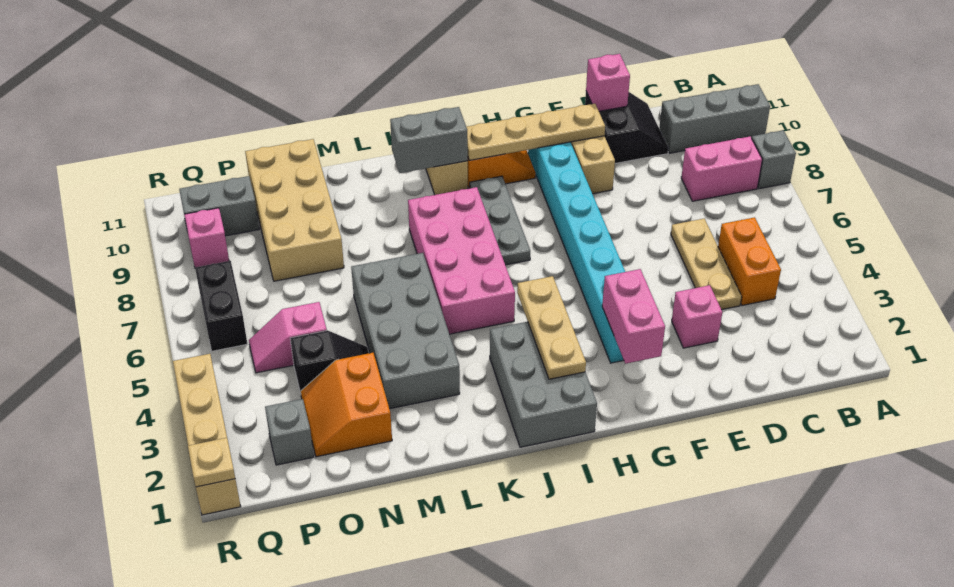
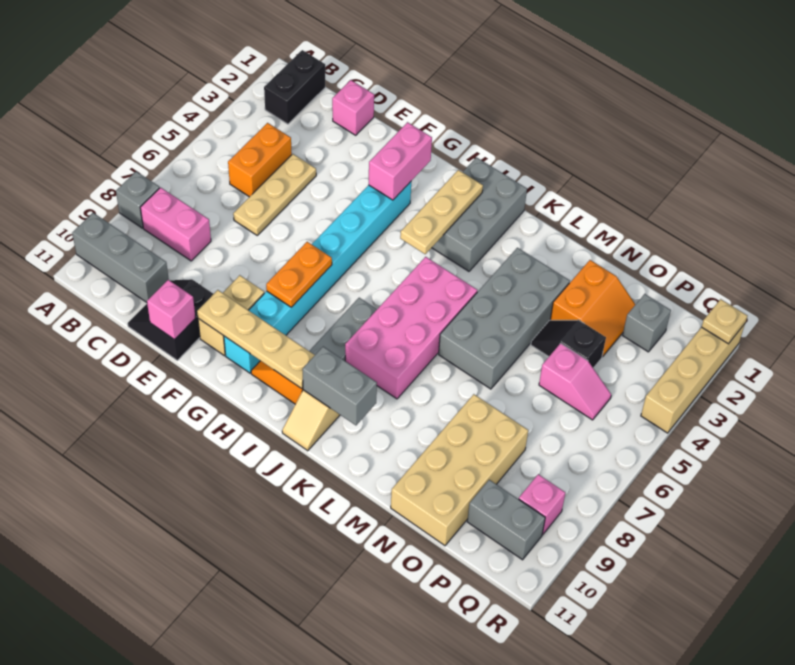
pink 1x1 brick [672,285,722,348] -> pink 1x1 brick moved to [332,80,374,135]
none -> orange 1x2 plate [266,242,332,307]
black 1x2 brick [195,261,247,351] -> black 1x2 brick moved to [264,50,325,124]

